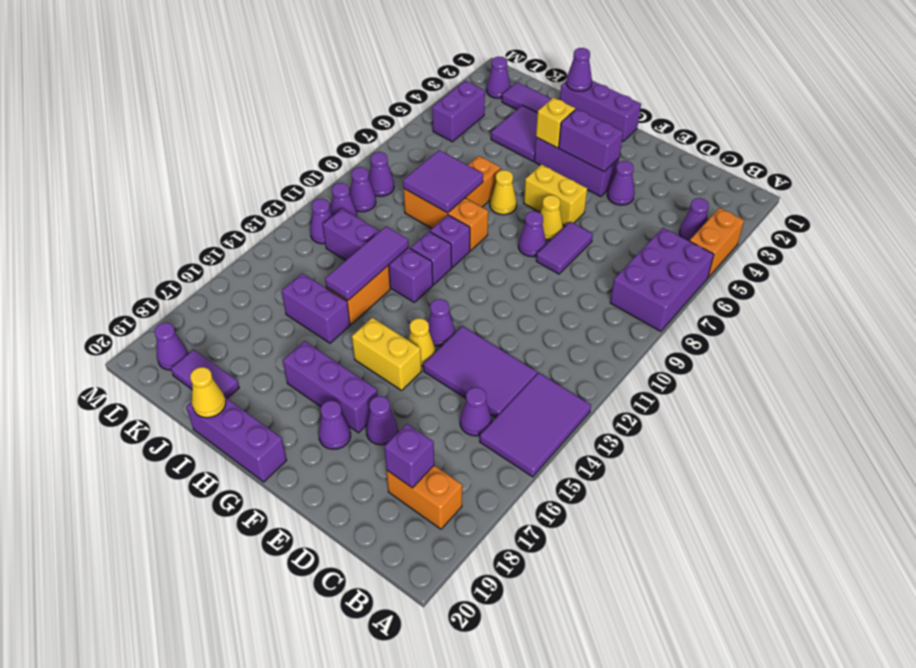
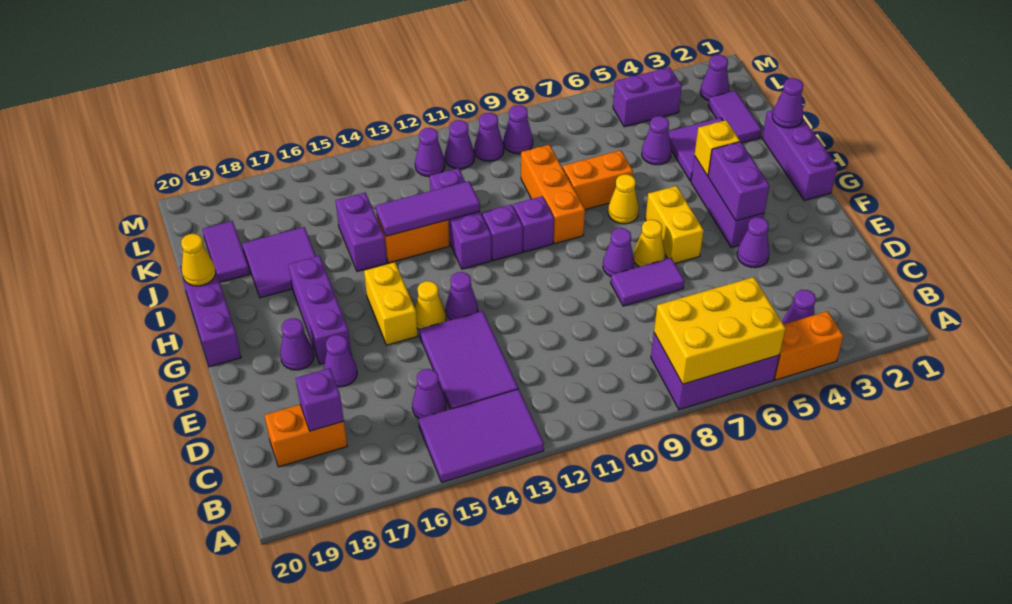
none -> yellow 2x3 brick [654,277,786,384]
orange 1x2 brick [386,466,462,529] -> orange 1x2 brick turned to [264,405,347,467]
purple 1x4 brick [323,209,433,302] -> purple 1x3 brick [430,168,492,269]
purple 2x2 tile [403,150,483,213] -> purple 2x2 tile moved to [242,227,316,298]
purple 1x1 cone [154,323,188,370] -> purple 1x1 cone moved to [642,116,671,165]

